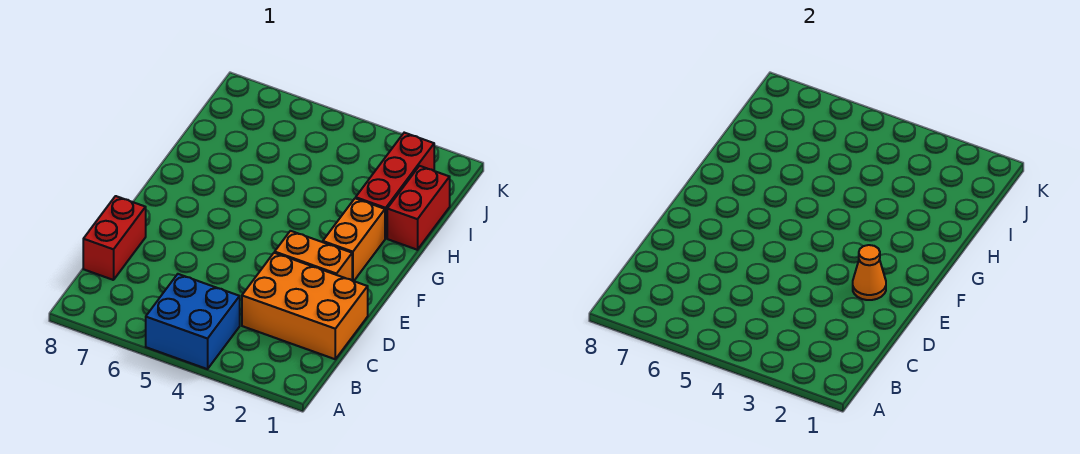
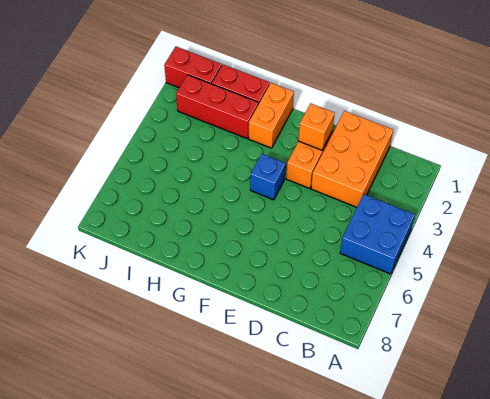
red 1x2 brick [83,196,146,280] -> red 1x2 brick moved to [164,47,222,88]
orange 1x1 cone [853,245,886,300] -> orange 1x1 brick [299,103,335,150]
orange 1x2 brick [323,198,385,281] -> orange 1x2 brick turned to [249,83,294,148]
none -> blue 1x1 brick [250,154,285,200]

